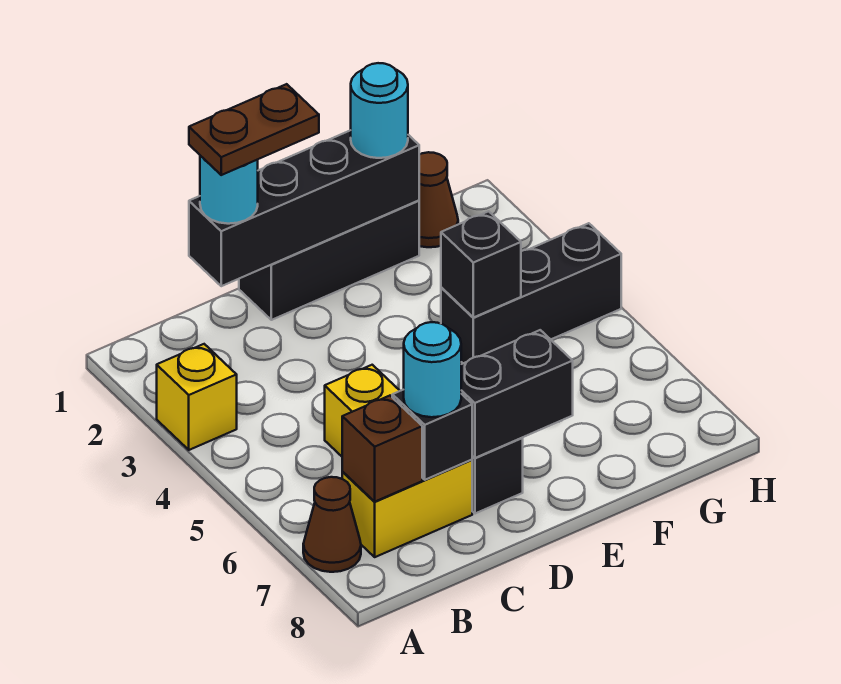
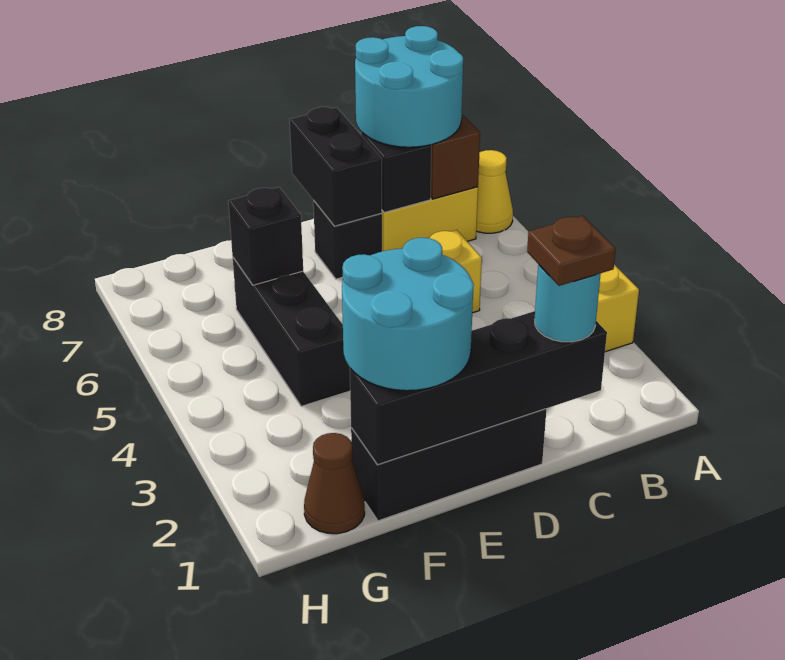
brown 1x1 cone [303,477,361,572] -> yellow 1x1 cone [476,150,513,233]
brown 1x2 plate [189,84,319,175] -> brown 1x1 plate [527,216,616,286]
cyan 1x1 round brick [404,322,461,417] -> cyan 2x2 round brick [355,26,463,147]
black 1x2 brick [461,330,573,458] -> black 1x2 brick turned to [290,107,382,226]
cyan 1x1 round brick [351,63,408,158] -> cyan 2x2 round brick [342,238,474,391]
black 1x3 brick [441,223,621,363] -> black 1x3 brick turned to [233,258,350,406]
black 1x1 brick [441,211,521,318] -> black 1x1 brick moved to [228,187,303,285]

